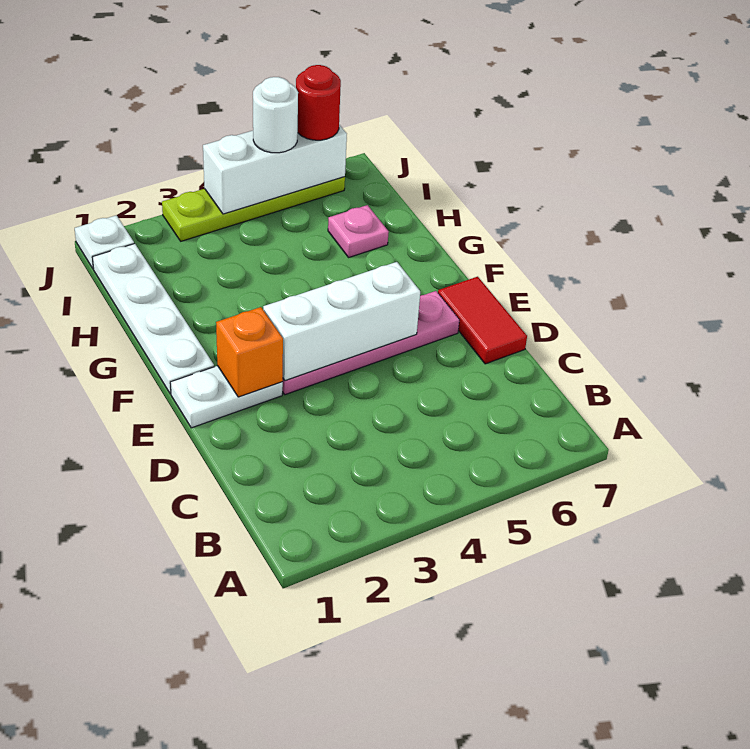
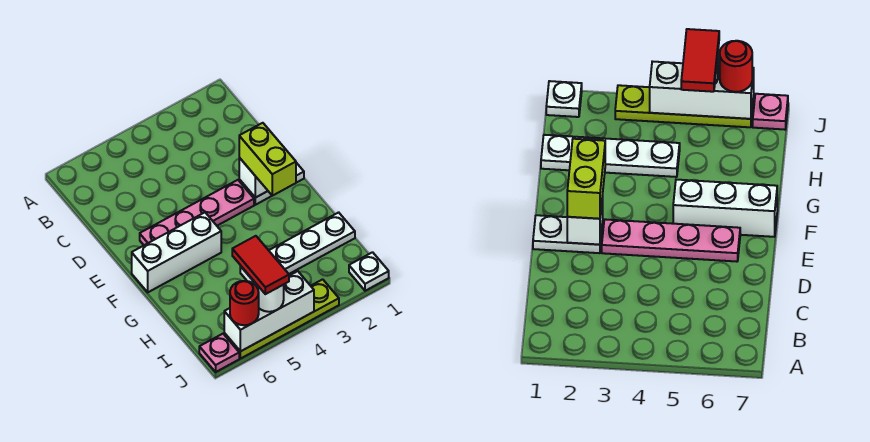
red 1x2 tile [438,277,527,364] -> red 1x2 tile moved to [232,236,289,294]
orange 1x1 brick [216,307,283,397] -> white 1x1 brick [239,158,268,198]
none -> lime 1x2 brick [239,123,296,196]
white 1x3 brick [263,262,420,381] -> white 1x3 brick moved to [132,213,221,292]
white 1x4 plate [92,244,214,394] -> white 1x4 plate turned to [240,212,355,284]
pink 1x1 plate [328,205,389,257] -> pink 1x1 plate moved to [199,334,239,372]

